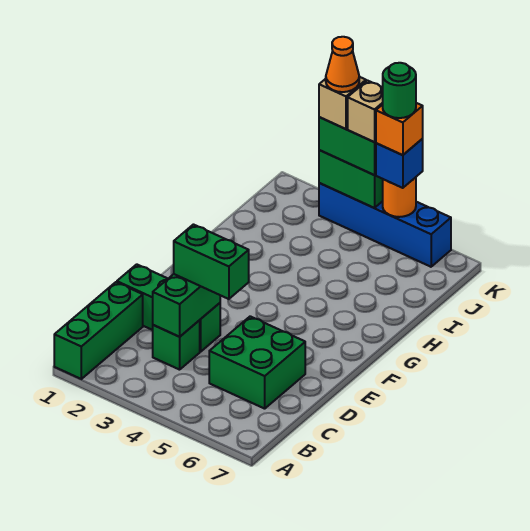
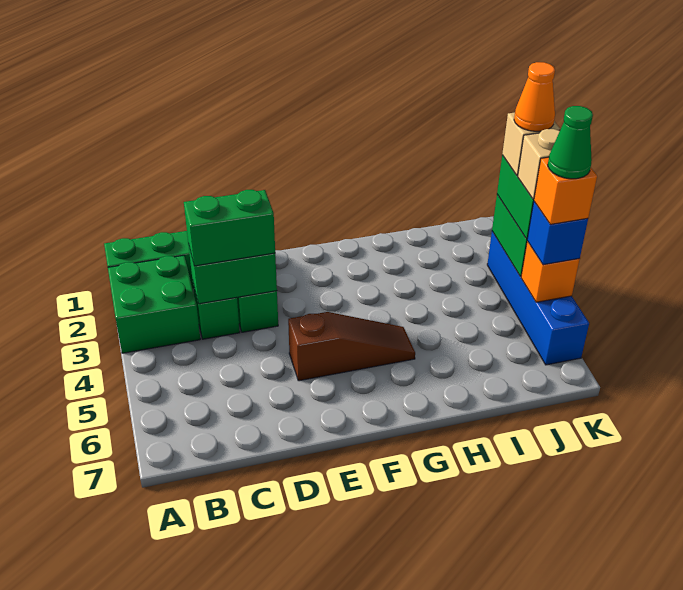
green 2x2 brick [209,316,305,409] -> green 2x2 brick moved to [108,255,200,353]
green 1x2 brick [174,225,249,299] -> green 1x2 brick turned to [184,190,275,266]
none -> brown 1x3 slope [288,312,415,381]
orange 1x1 round brick [383,177,416,217] -> orange 1x1 brick [521,241,580,302]
green 1x1 round brick [383,63,416,118] -> green 1x1 cone [548,106,593,179]

